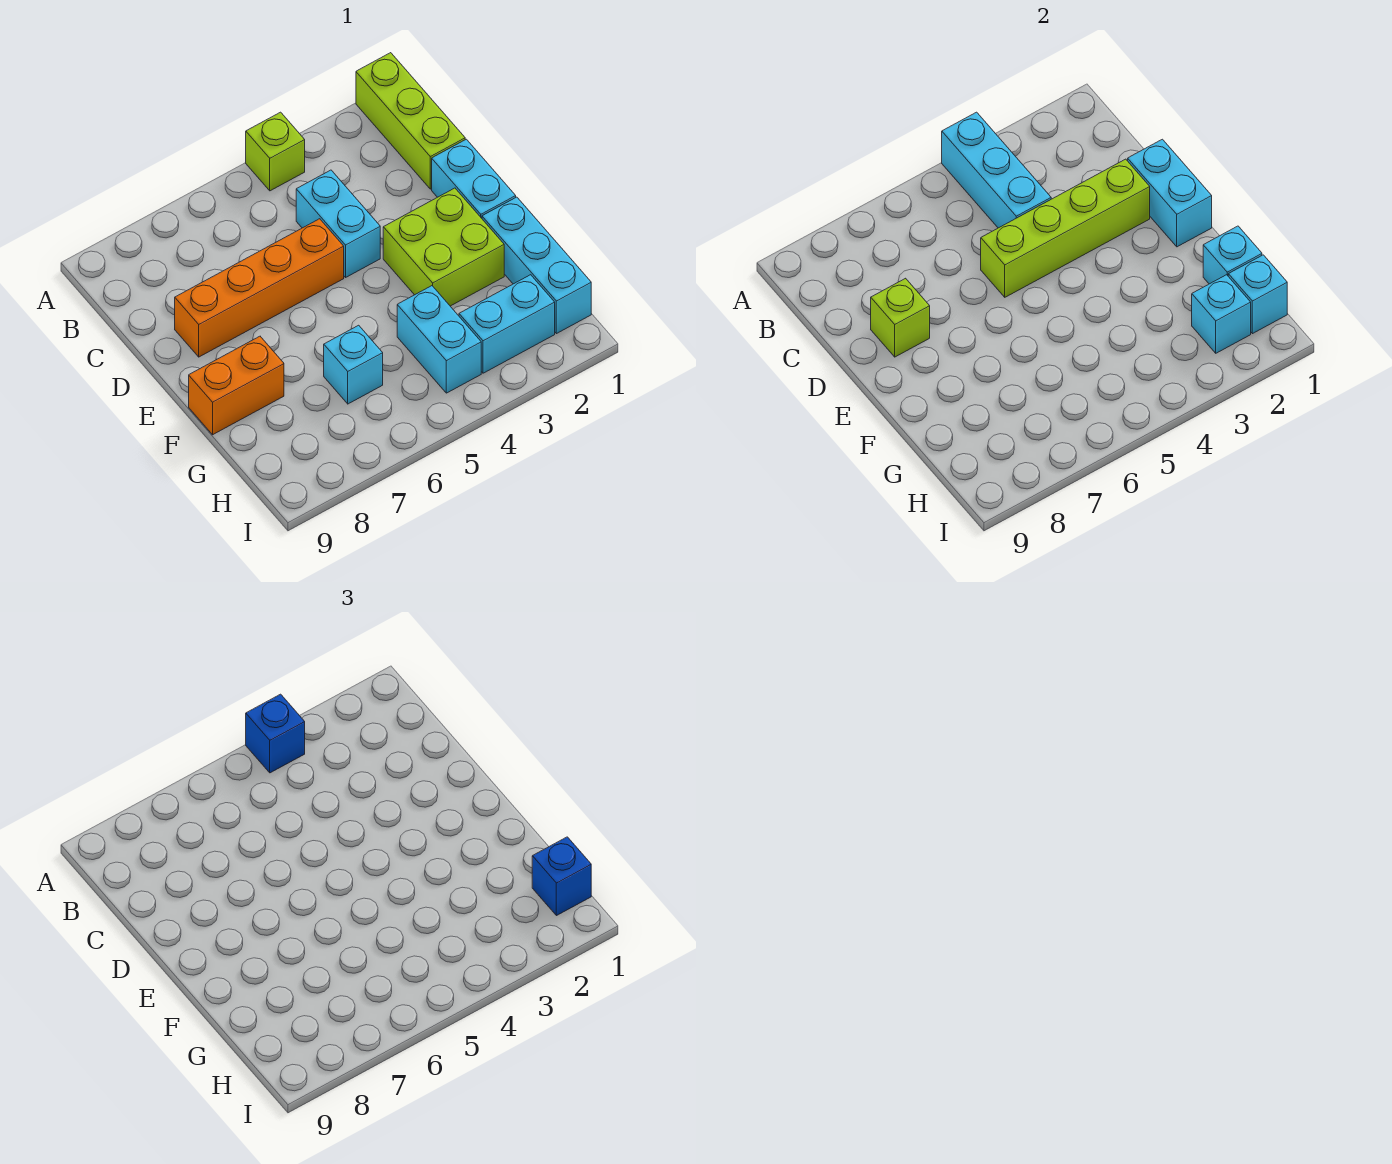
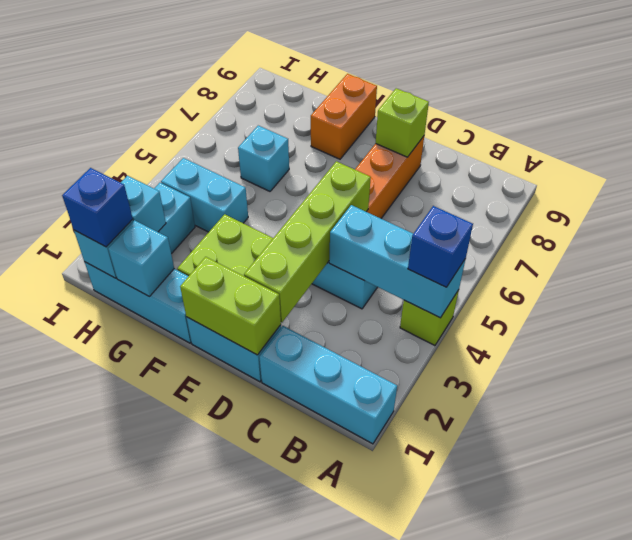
lime 1x3 brick [356,53,465,189] -> cyan 1x3 brick [260,326,397,444]
cyan 1x2 brick [1128,139,1212,247] -> lime 1x2 brick [180,257,281,355]

